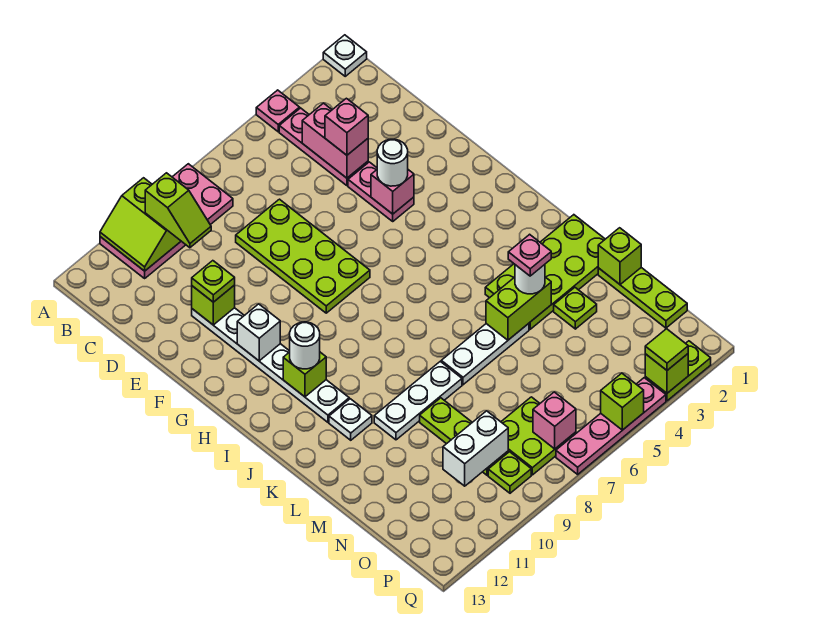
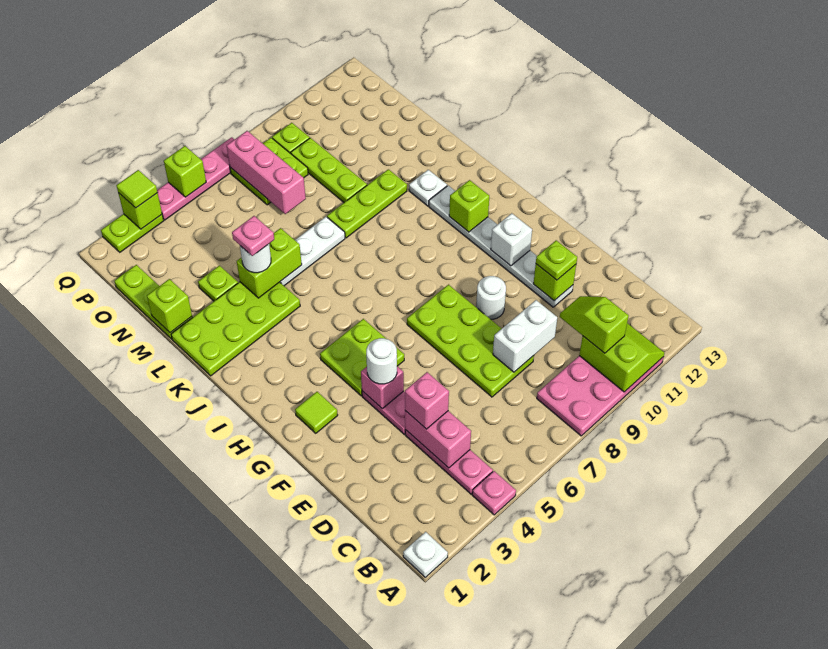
none -> lime 1x1 tile [295,392,338,433]
none -> lime 2x2 plate [320,319,404,396]
white 1x1 round brick [290,322,320,369] -> white 1x1 round brick moved to [476,276,506,319]
white 1x3 plate [374,361,462,440] -> lime 1x3 plate [327,169,407,238]
white 1x2 brick [443,411,508,486] -> white 1x2 brick moved to [493,300,557,372]
pink 1x1 brick [533,392,576,449] -> pink 1x3 brick [227,131,306,214]

